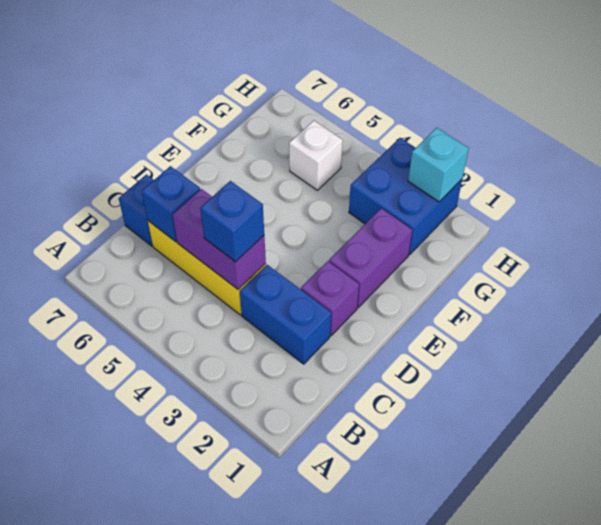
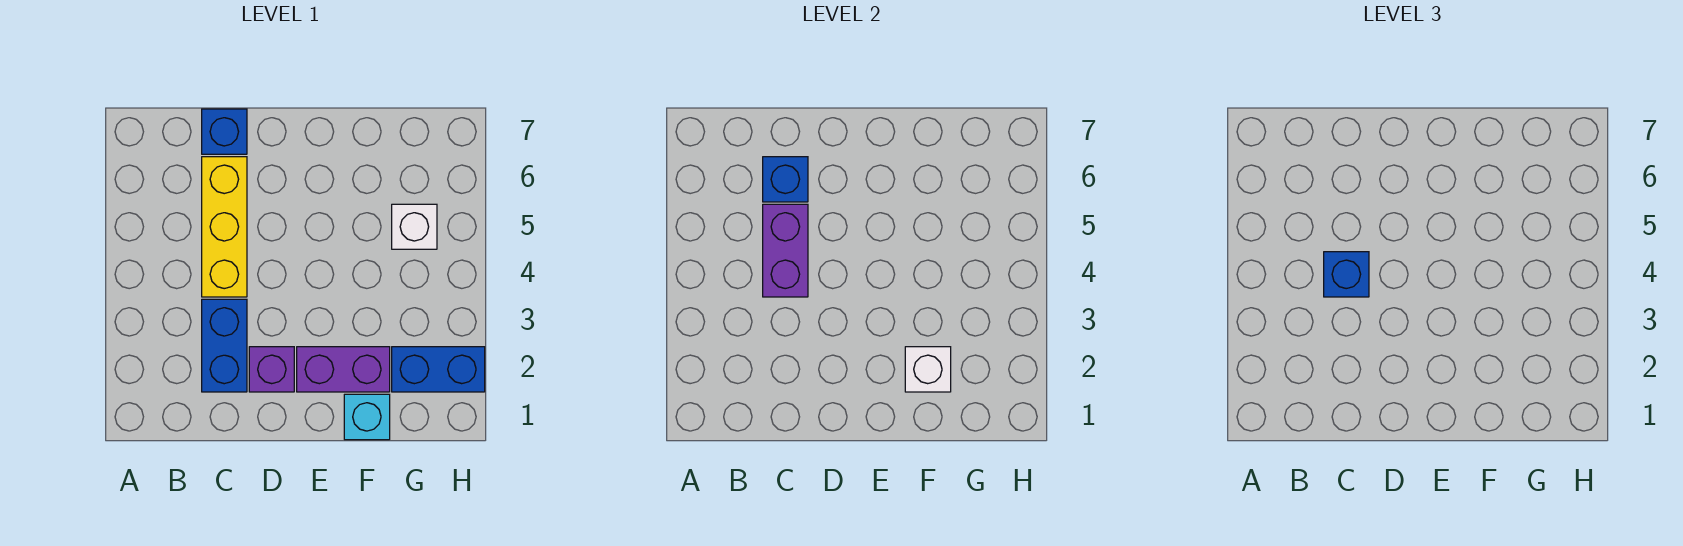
none -> white 1x1 brick [905,347,951,392]
blue 2x2 brick [349,138,462,255] -> blue 1x2 brick [392,347,485,392]
cyan 1x1 brick [408,128,469,202] -> cyan 1x1 brick moved to [344,394,390,440]

